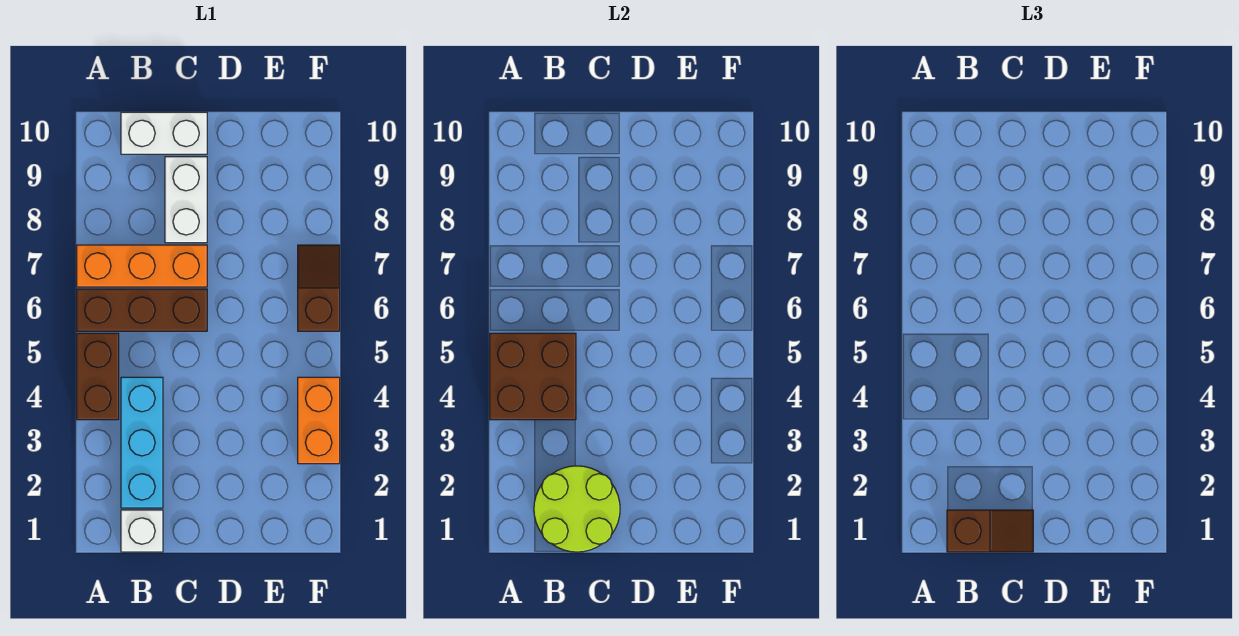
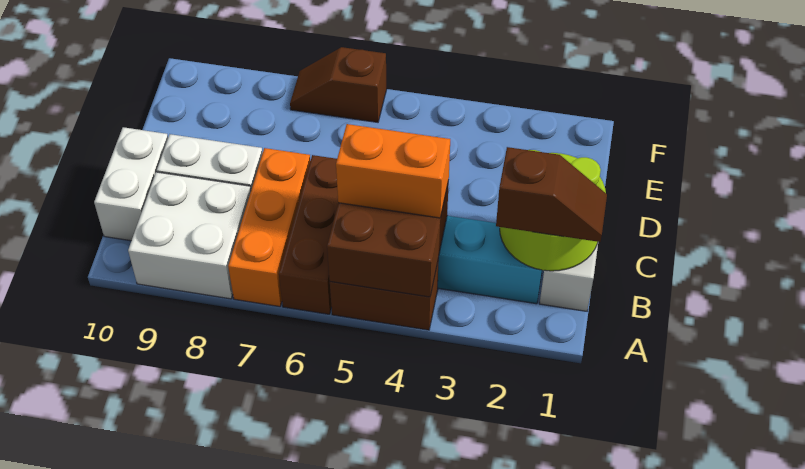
none -> white 2x2 brick [128,172,251,299]
brown 1x2 slope [947,510,1033,552] -> brown 1x2 slope turned to [496,147,607,242]
orange 1x2 brick [298,377,340,464] -> orange 1x2 brick moved to [336,124,450,218]

